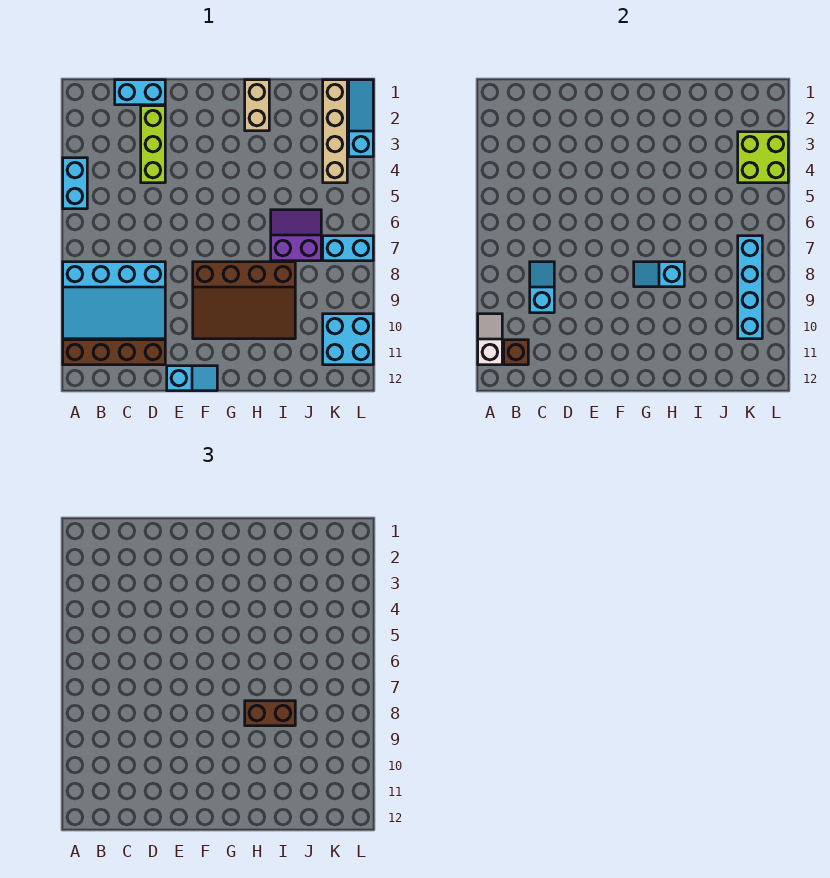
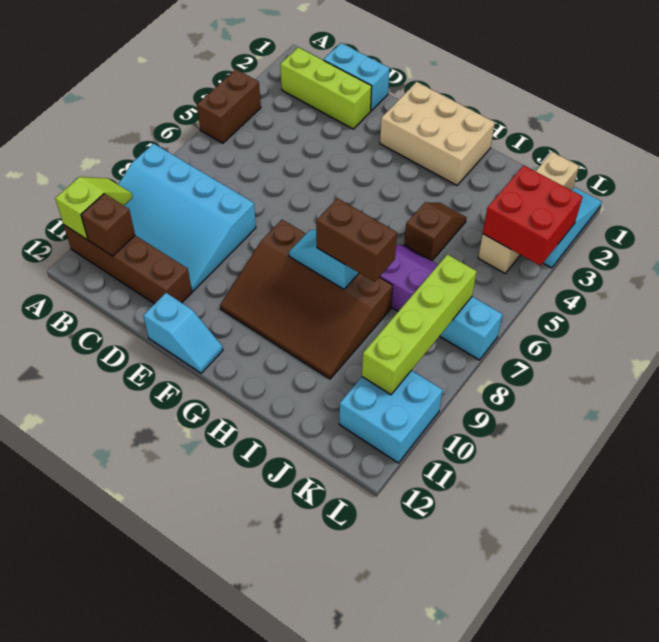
cyan 1x2 brick [63,158,87,209] -> brown 1x2 brick [197,69,261,143]
white 1x2 slope [478,314,502,365] -> lime 1x2 slope [55,177,133,239]
cyan 1x2 slope [530,262,554,313] -> none
lime 1x3 brick [141,106,165,183] -> lime 1x3 brick turned to [280,47,372,129]
tan 1x2 brick [245,80,269,131] -> tan 2x3 brick [380,82,495,185]
none -> brown 1x2 slope [404,202,467,261]
lime 2x2 brick [738,132,788,183] -> red 2x2 brick [483,165,583,266]
cyan 1x4 brick [738,236,762,339] -> lime 1x4 brick [362,254,477,395]

